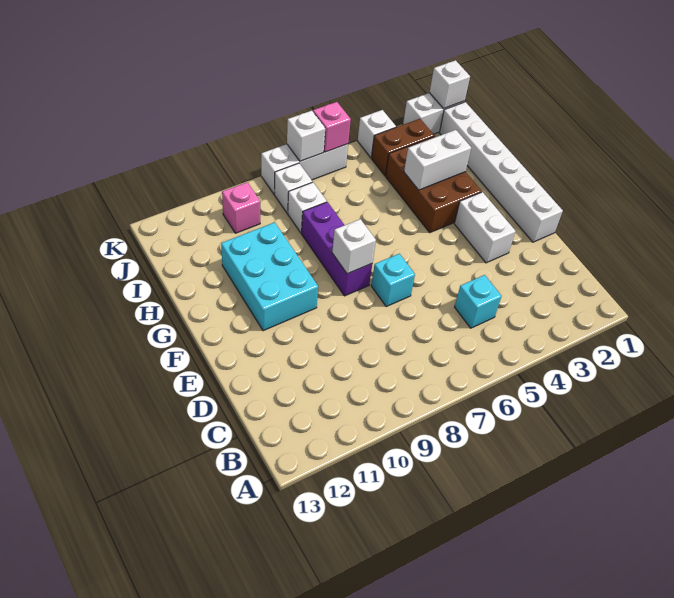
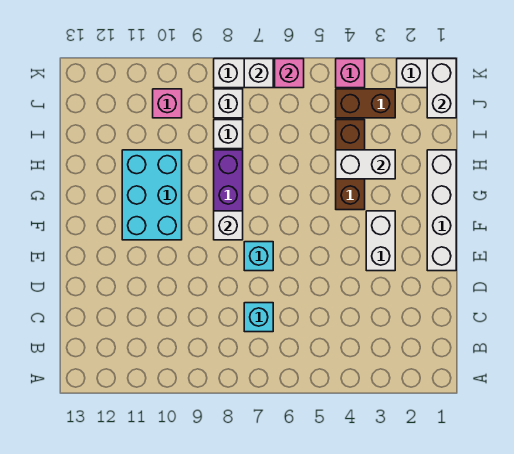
cyan 1x1 brick [455,275,502,328] -> cyan 1x1 brick moved to [244,303,273,332]
white 1x6 brick [440,102,563,242] -> white 1x4 brick [427,150,456,271]
brown 2x3 brick [386,136,482,233] -> brown 1x3 brick [336,120,365,210]
white 1x1 brick [429,60,470,109] -> white 1x2 brick [427,59,456,118]
white 1x1 brick [358,110,396,158] -> pink 1x1 brick [336,59,365,88]

